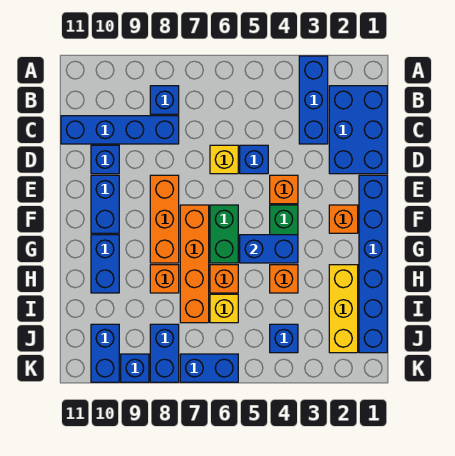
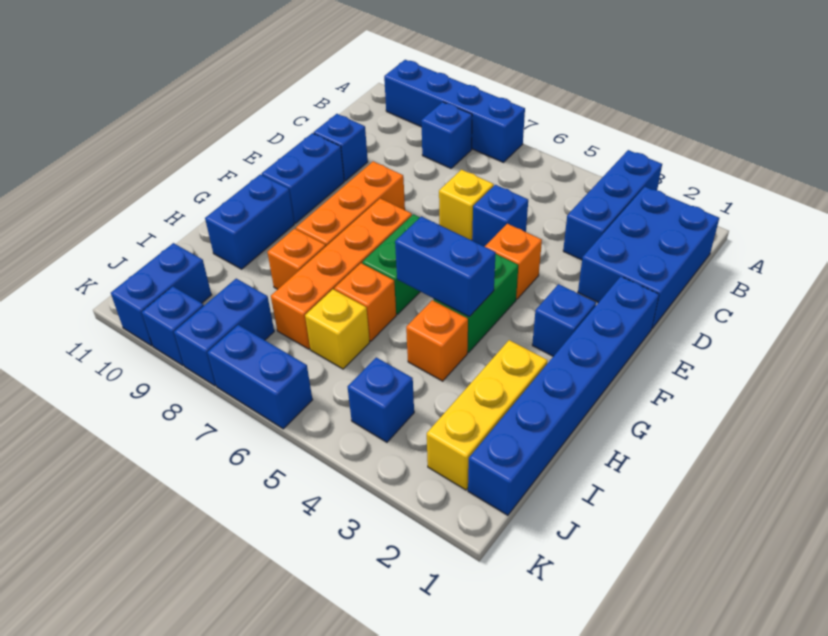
blue 1x4 brick [61,116,179,144] -> blue 1x4 brick moved to [384,60,525,162]
orange 1x1 brick [329,205,358,233] -> blue 1x1 brick [532,284,596,356]

